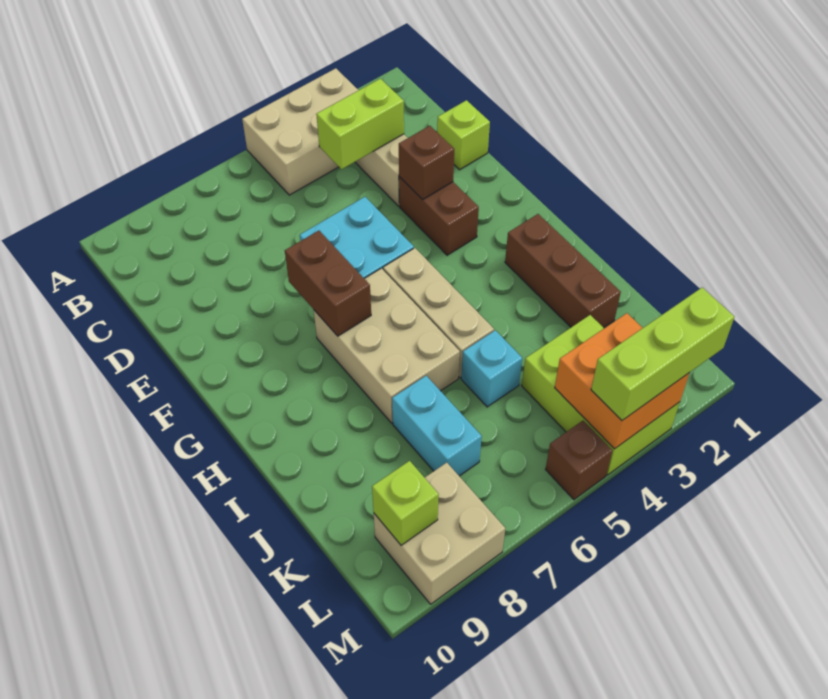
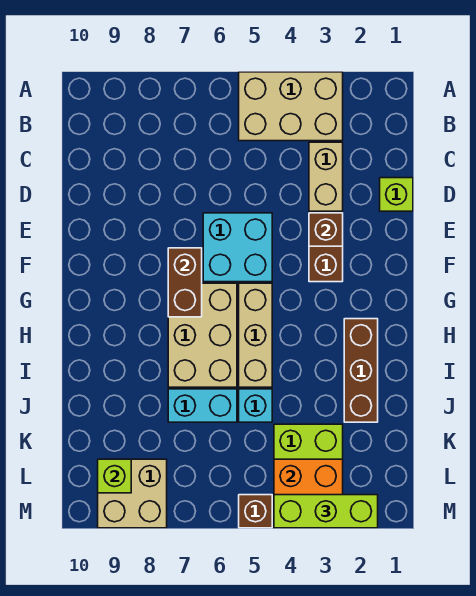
lime 1x2 brick [316,79,404,169] -> none
cyan 1x2 brick [392,376,482,476] -> cyan 1x2 brick turned to [168,389,237,422]

